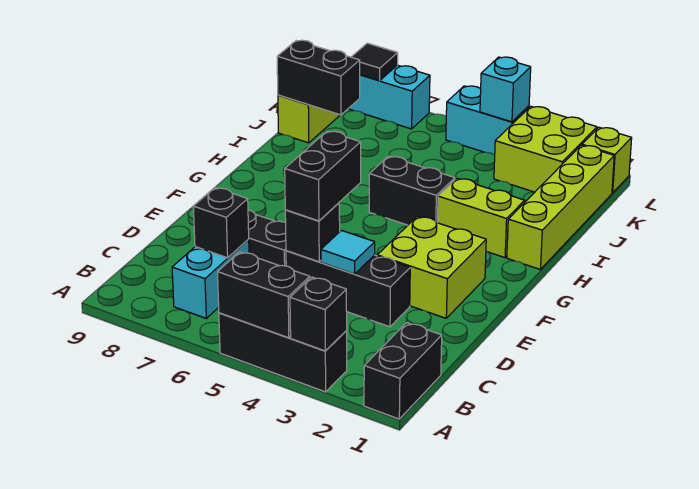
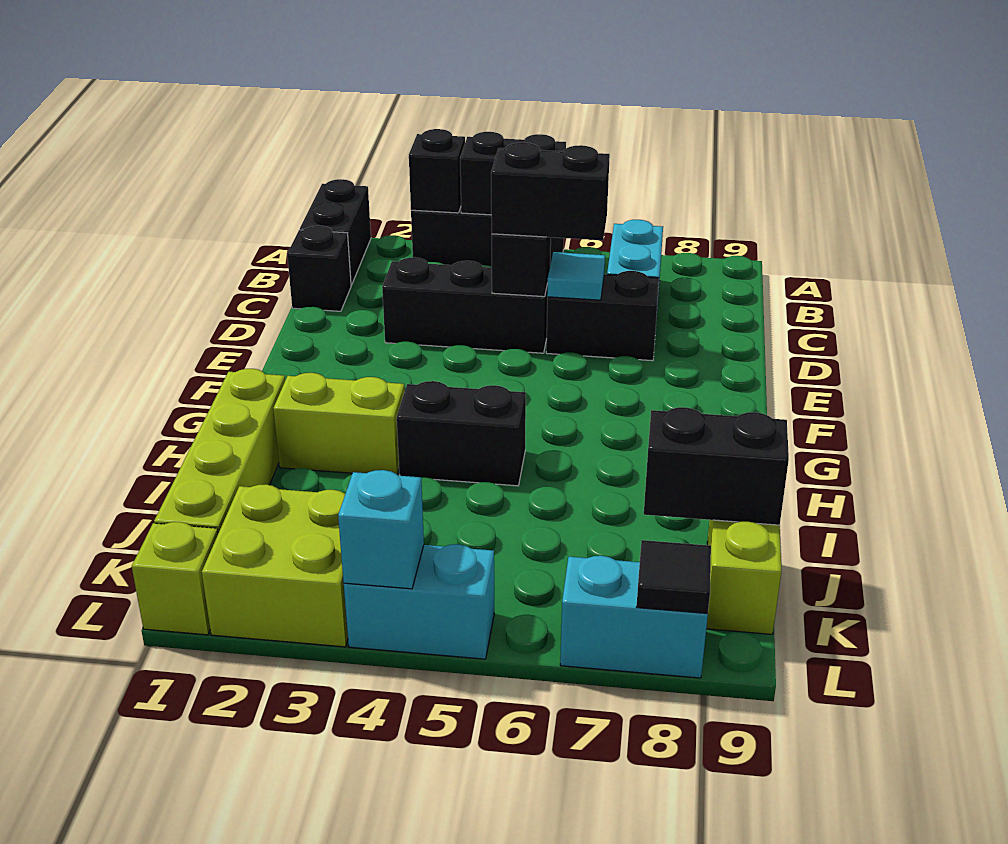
black 1x1 brick [193,188,249,258] -> black 1x1 brick moved to [287,226,351,311]
cyan 1x1 tile [321,230,375,274] -> cyan 1x1 tile moved to [547,252,605,300]
black 1x2 brick [285,131,361,221] -> black 1x2 brick turned to [491,142,610,240]
lime 2x2 brick [377,216,486,318] -> none

